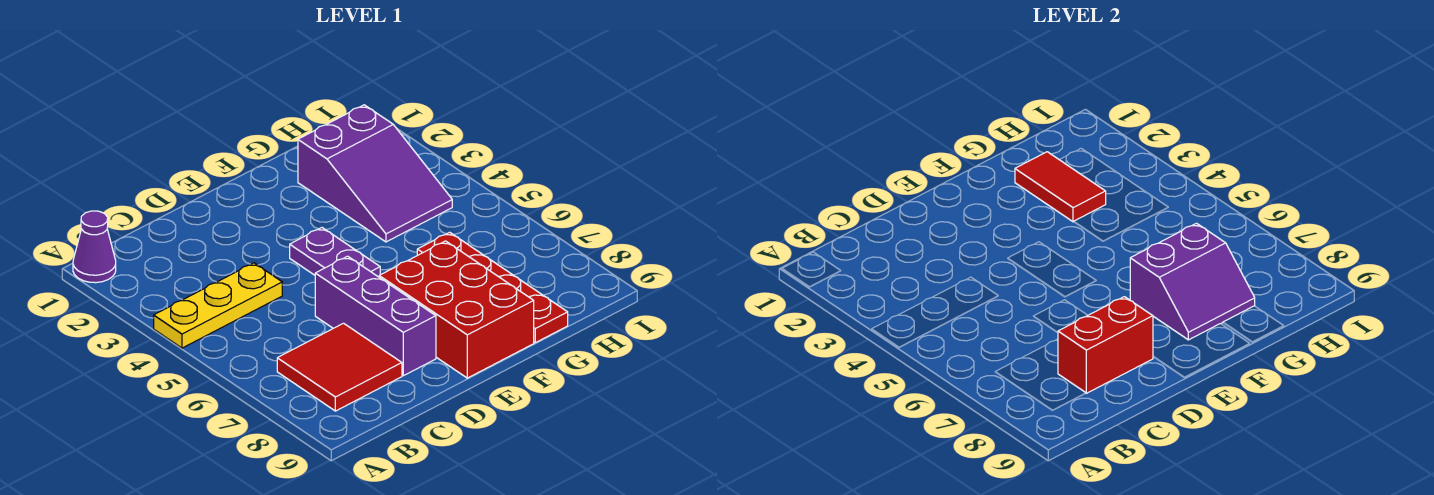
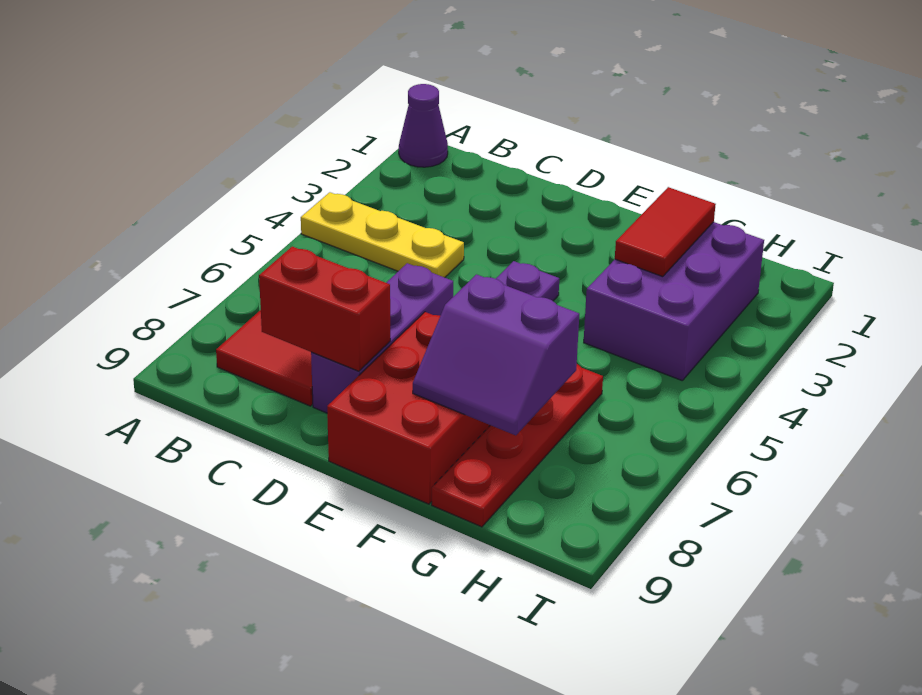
purple 2x3 slope [298,105,452,242] -> purple 2x3 brick [584,222,764,380]

